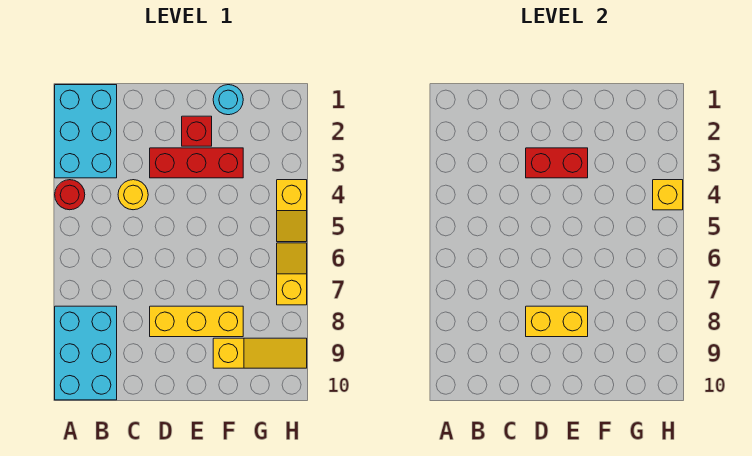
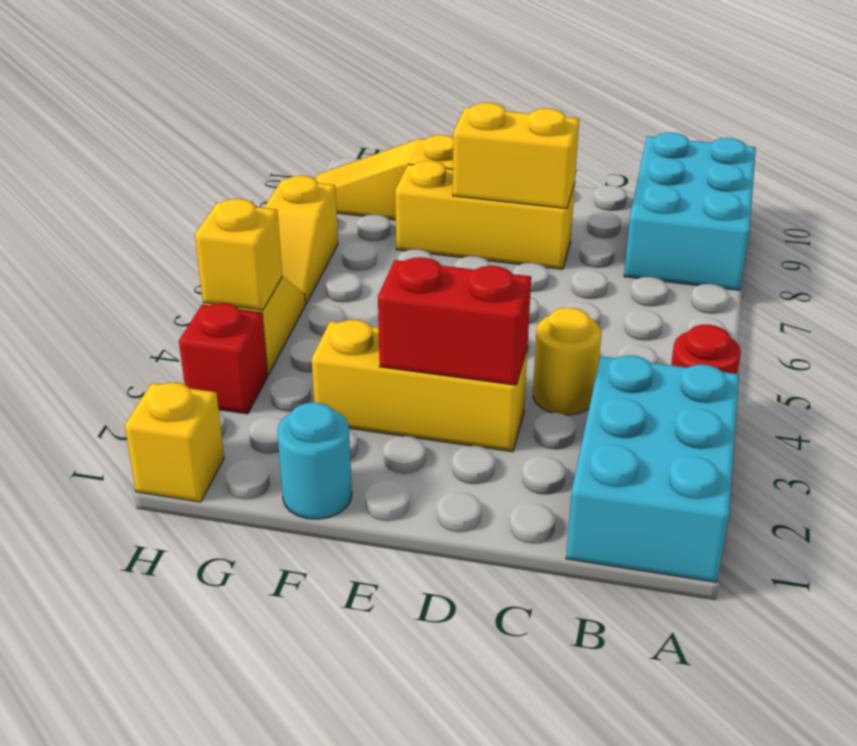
red 1x3 brick [150,148,243,178] -> yellow 1x3 brick [312,320,528,452]
red 1x1 brick [182,116,212,146] -> red 1x1 brick moved to [179,303,268,414]
none -> yellow 1x1 brick [125,383,224,502]

